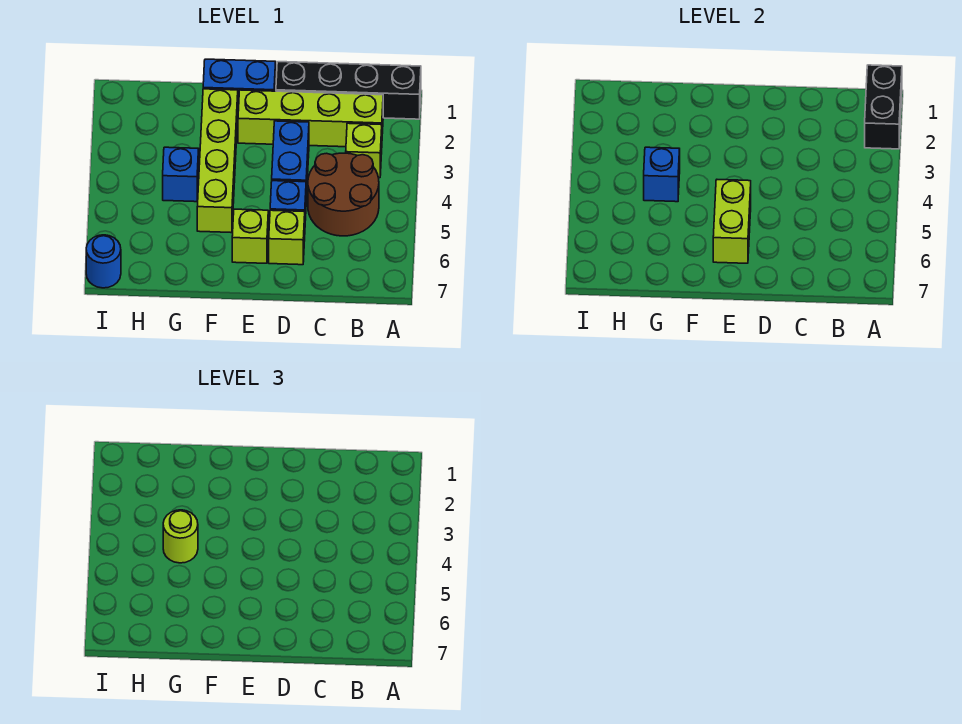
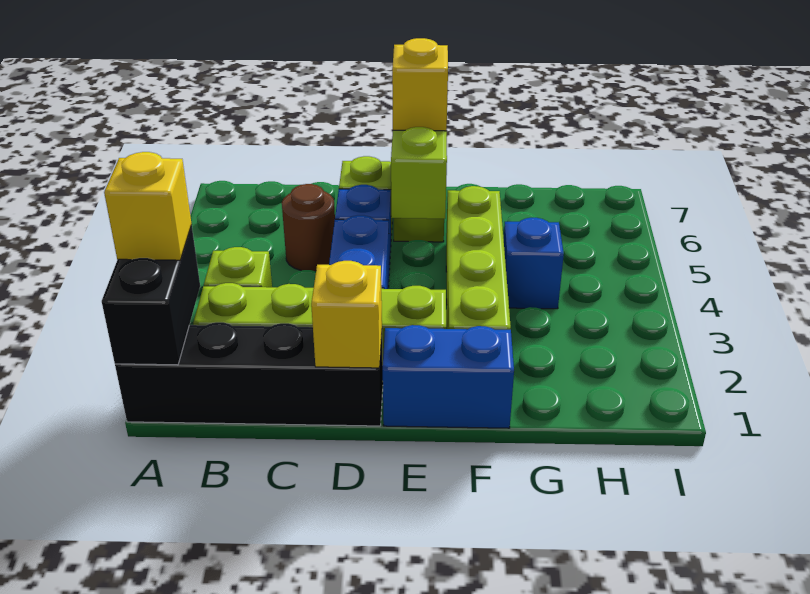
none -> yellow 1x1 brick [104,152,192,260]
brown 2x2 round brick [308,153,379,236] -> brown 1x1 round brick [282,184,335,271]
none -> yellow 1x1 brick [311,261,382,368]
none -> yellow 1x1 brick [392,38,448,131]
blue 1x1 brick [644,147,680,202] -> none
lime 1x1 round brick [163,510,198,563] -> none
blue 1x1 round brick [86,235,121,288] -> none

